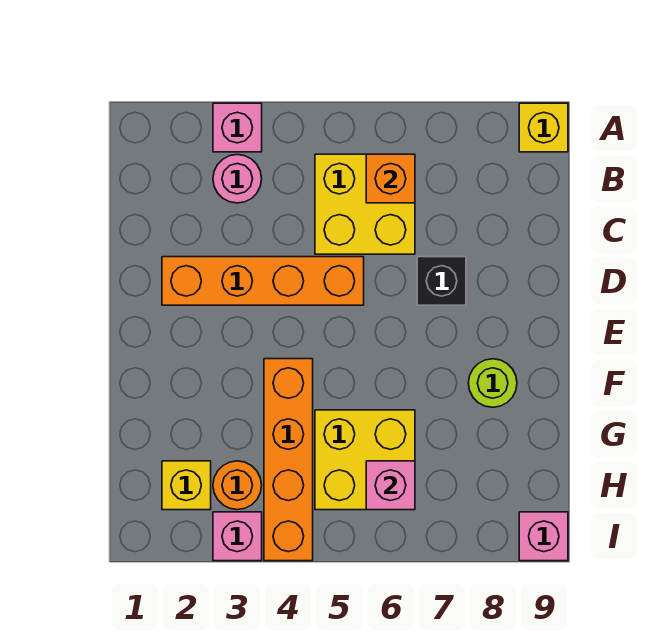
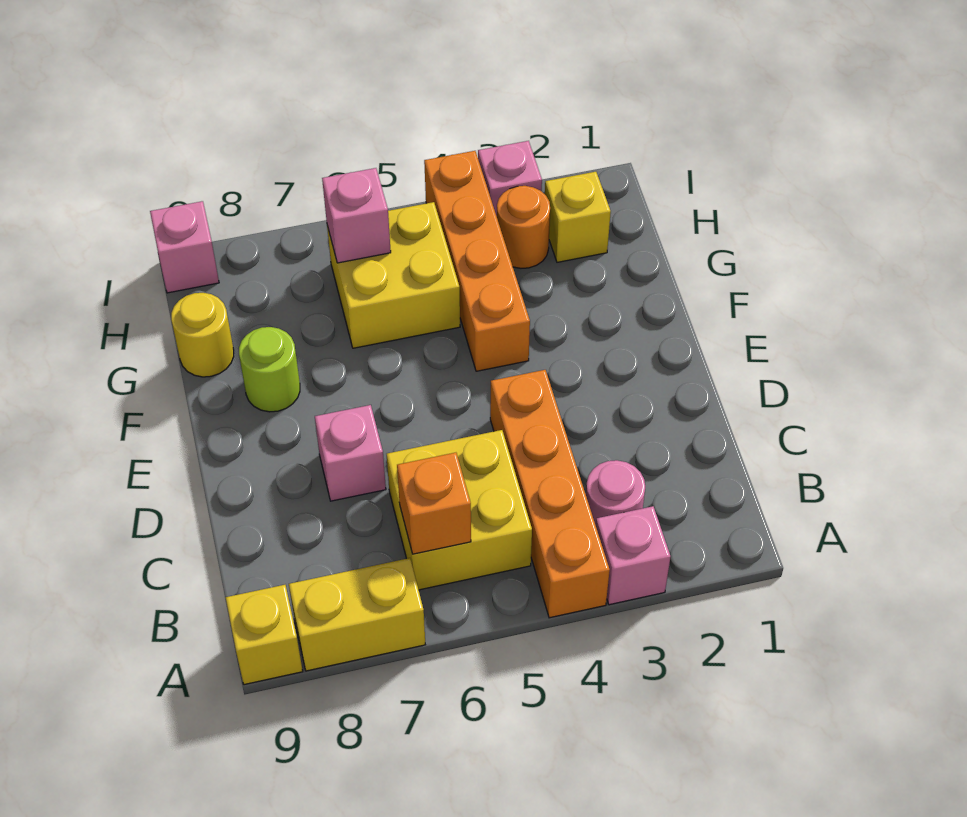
none -> yellow 1x2 brick [289,558,425,671]
orange 1x4 brick [162,257,364,305] -> orange 1x4 brick turned to [490,370,610,618]
black 1x1 brick [417,257,466,305] -> pink 1x1 brick [315,405,386,501]
none -> yellow 1x1 round brick [171,293,234,377]

